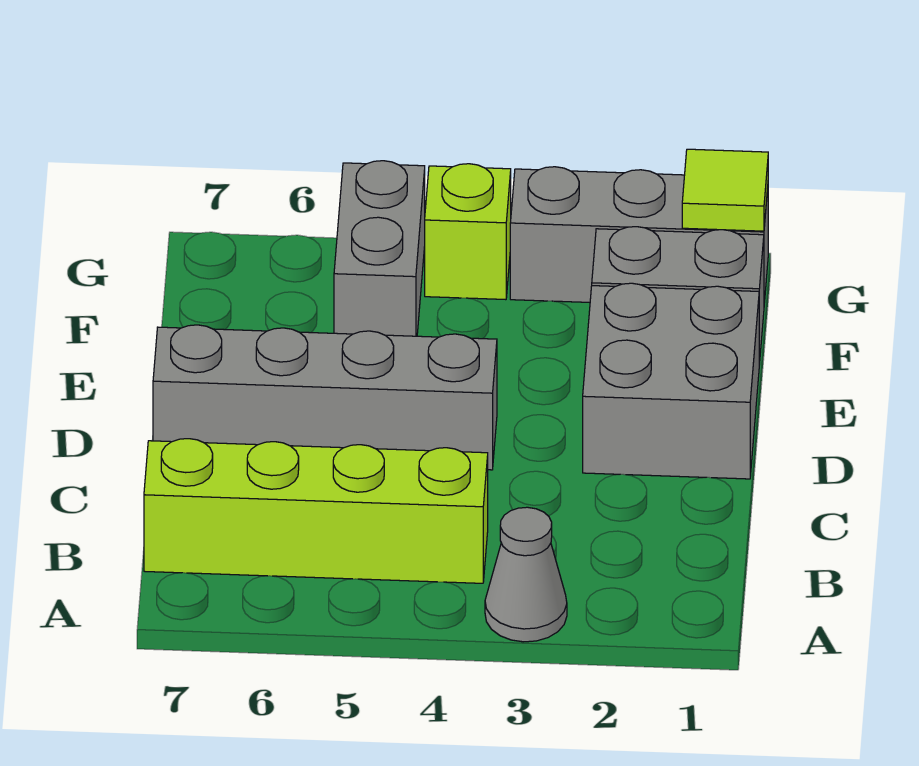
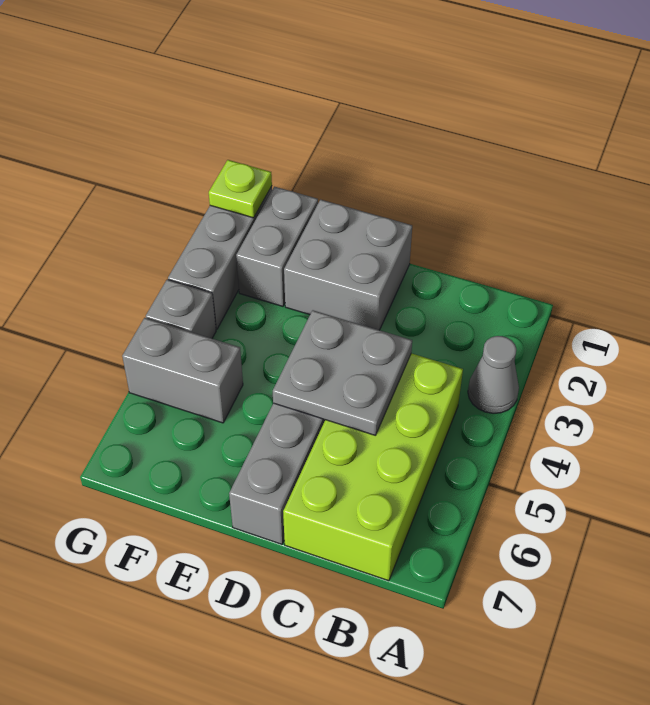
lime 1x4 brick [144,439,488,583] -> lime 2x4 brick [283,353,463,581]
none -> grey 2x2 plate [273,310,412,436]
lime 1x1 tile [682,149,768,231] -> lime 1x1 plate [209,160,272,218]
lime 1x1 brick [425,164,511,300] -> grey 1x1 brick [146,280,216,338]

